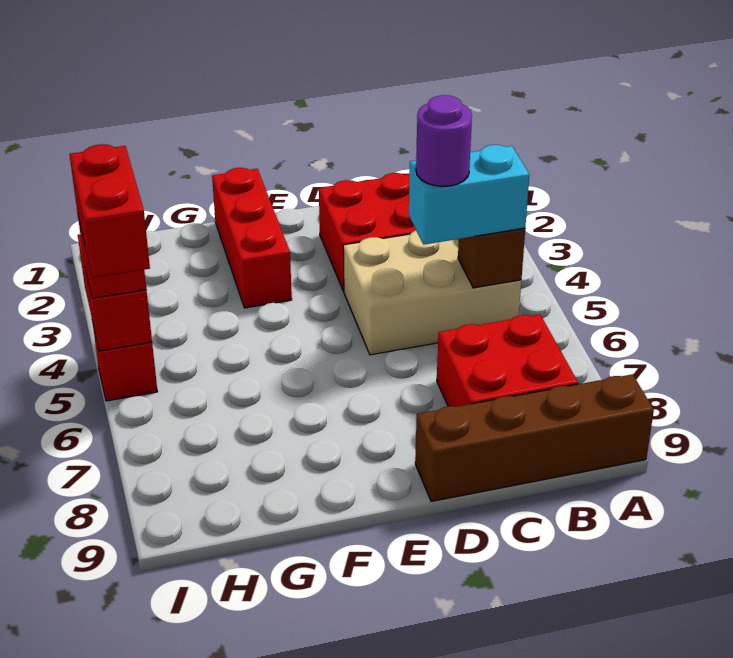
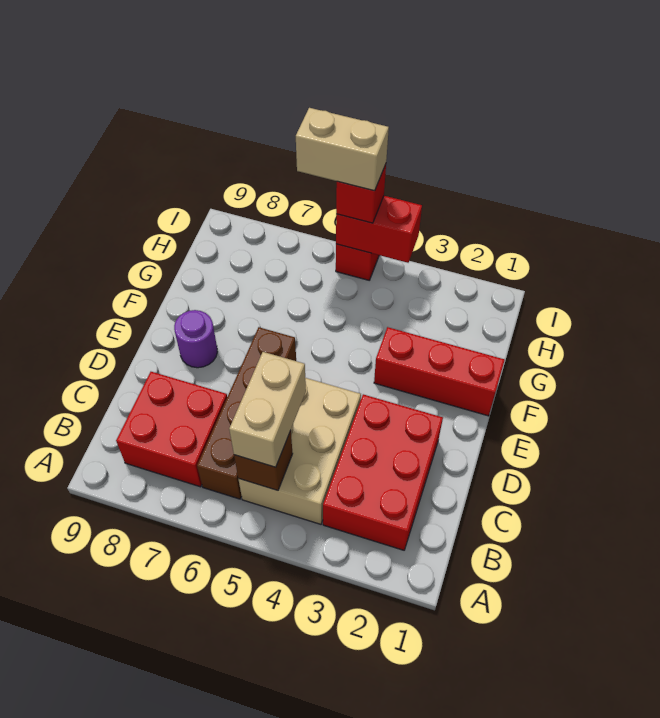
brown 1x4 brick [415,374,654,502] -> brown 1x4 brick moved to [197,327,296,499]
cyan 1x2 brick [409,145,529,245] -> tan 1x2 brick [229,352,306,467]
purple 1x1 round brick [416,95,472,186] -> purple 1x1 round brick moved to [174,310,217,368]
red 1x2 brick [69,144,150,278] -> tan 1x2 brick [296,108,389,191]

